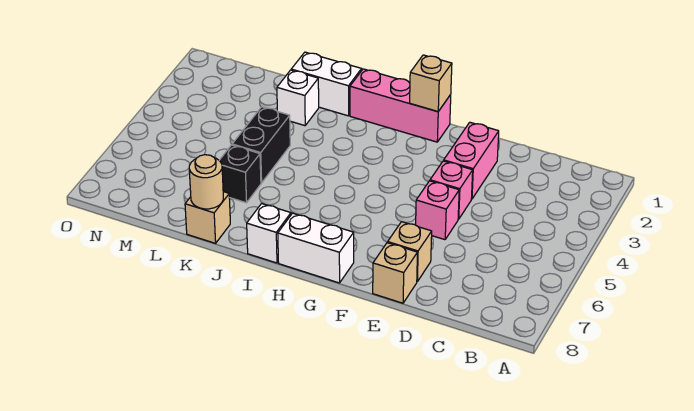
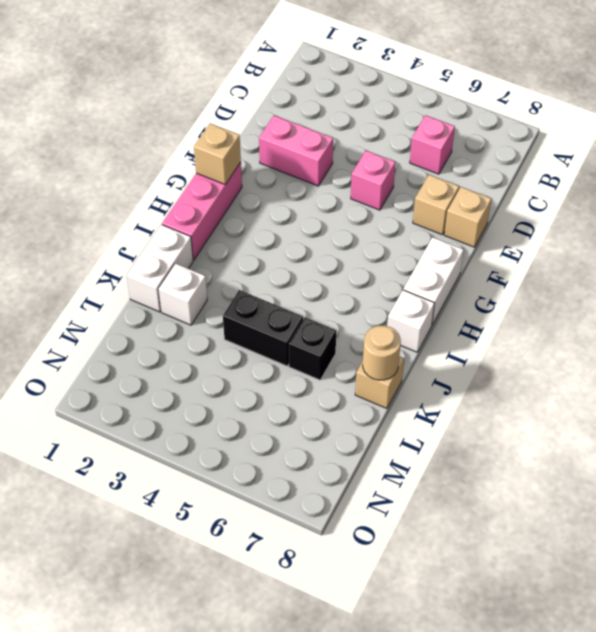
pink 1x1 brick [430,161,473,219] -> pink 1x1 brick moved to [410,115,455,174]

